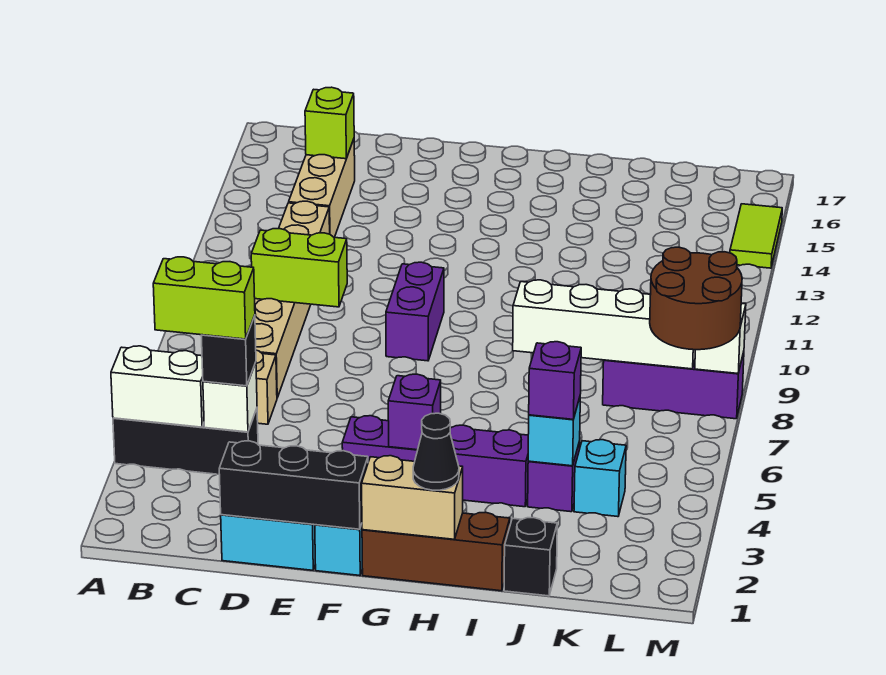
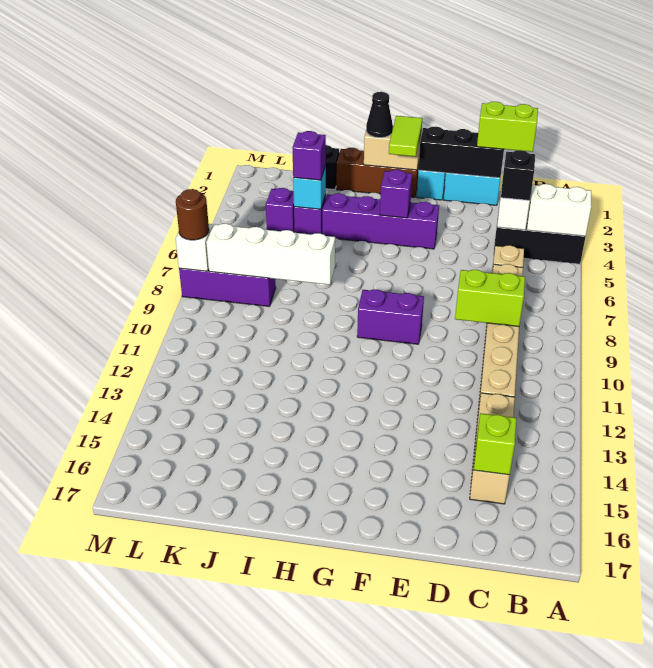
lime 1x2 brick [153,257,255,339] -> lime 1x2 brick moved to [477,102,538,152]
purple 1x2 brick [386,262,444,361] -> purple 1x2 brick turned to [357,290,424,344]
cyan 1x1 brick [574,440,626,517] -> purple 1x1 brick [266,188,294,232]
brown 2x2 round brick [650,247,742,350] -> brown 1x1 round brick [176,189,209,240]
lime 1x2 tile [730,204,782,268] -> lime 1x2 tile moved to [389,116,422,157]

